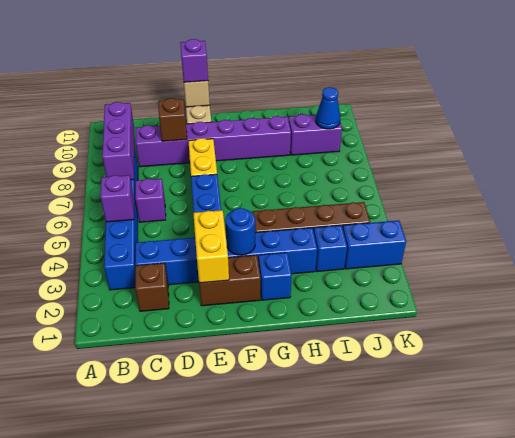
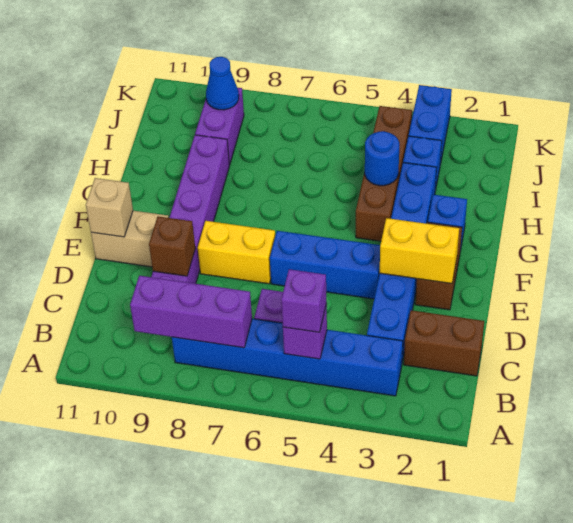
brown 1x1 brick [135,263,169,311] -> brown 1x2 brick [404,310,484,376]
purple 1x1 brick [180,39,208,82] -> purple 1x1 brick moved to [281,269,326,332]
blue 1x1 round brick [226,208,255,255] -> blue 1x1 round brick moved to [365,131,399,186]

